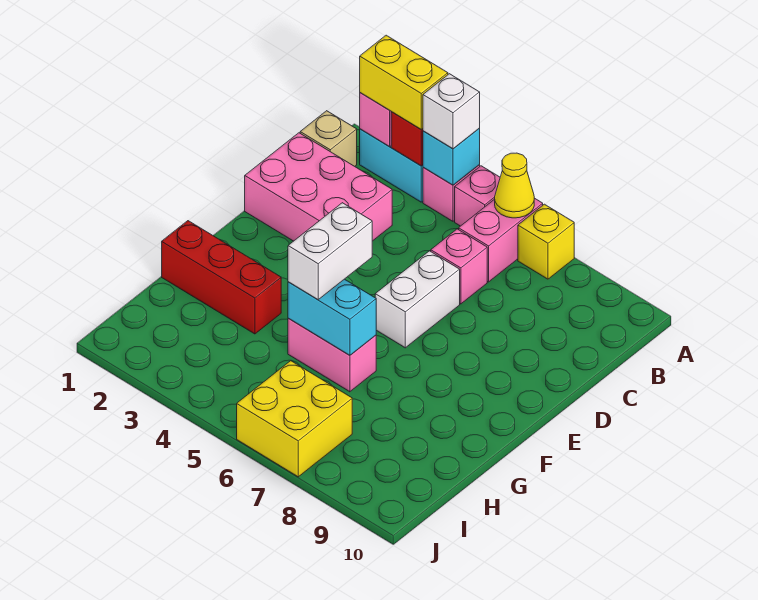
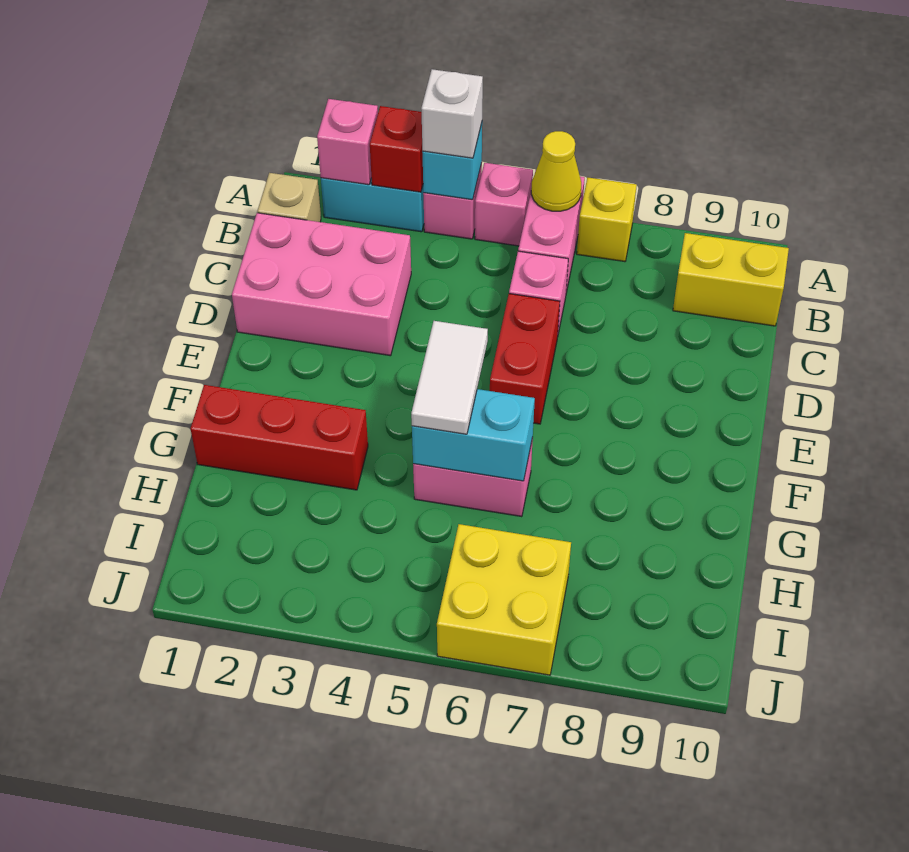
yellow 1x2 brick [360,35,448,130] -> yellow 1x2 brick moved to [673,233,789,326]
white 1x2 brick [375,251,460,348] -> red 1x2 brick [490,294,560,424]
white 1x2 brick [288,203,372,300] -> white 1x2 tile [411,321,488,434]

